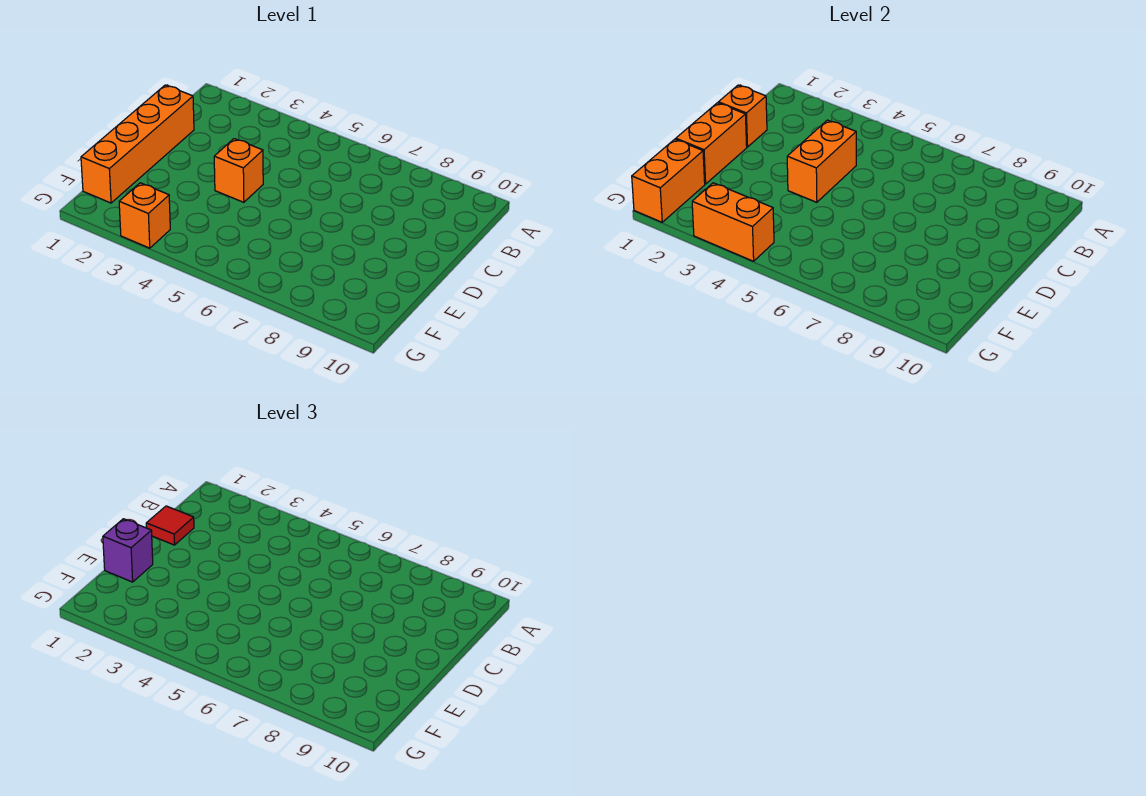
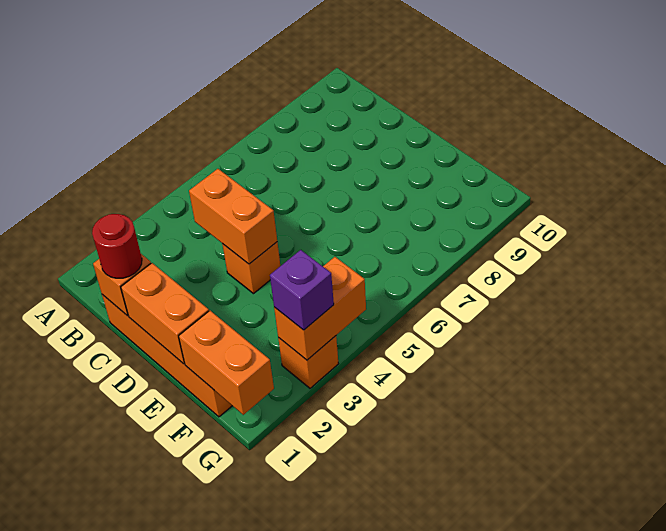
red 1x1 tile [146,506,194,545] -> red 1x1 round brick [92,214,142,278]
purple 1x1 brick [103,519,153,582] -> purple 1x1 brick moved to [270,250,334,330]

